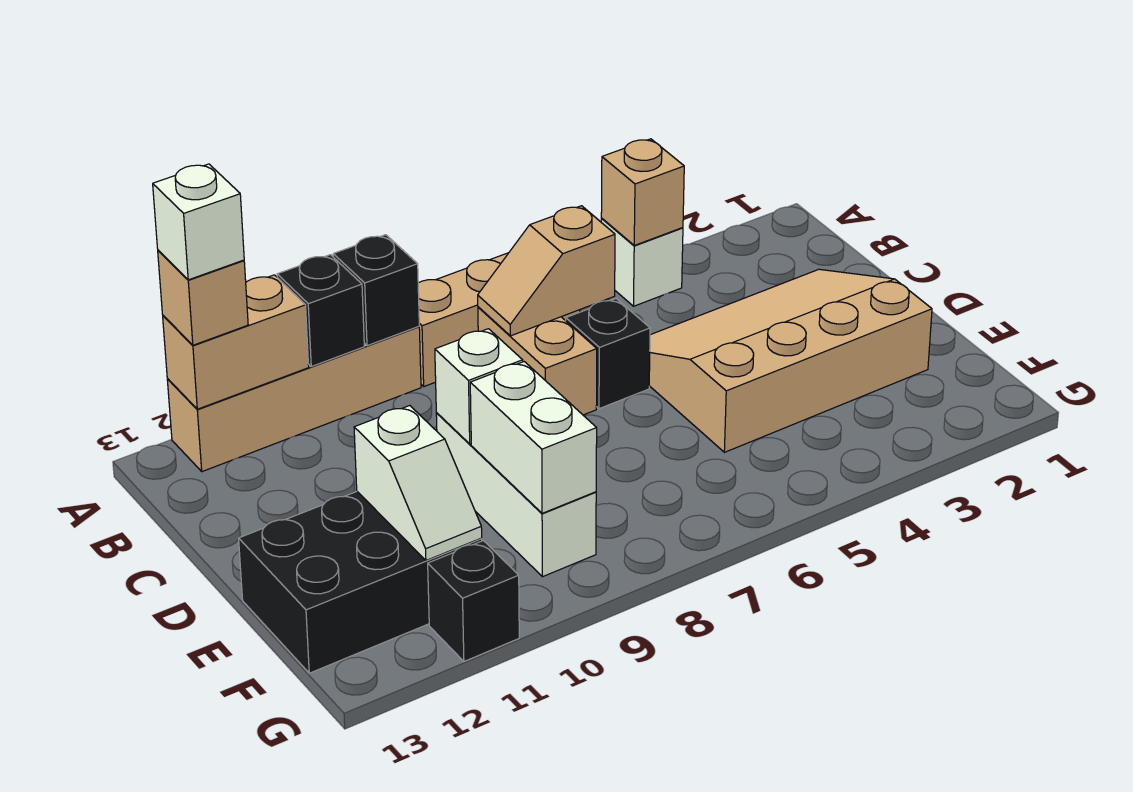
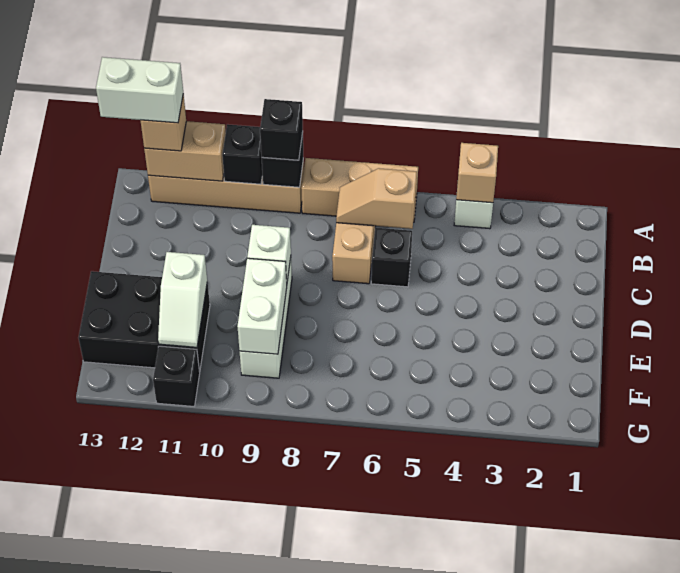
none -> black 1x1 brick [260,99,303,160]
white 1x1 brick [153,164,244,280] -> white 1x2 brick [96,57,183,123]
tan 3x4 slope [649,269,932,452] -> none

